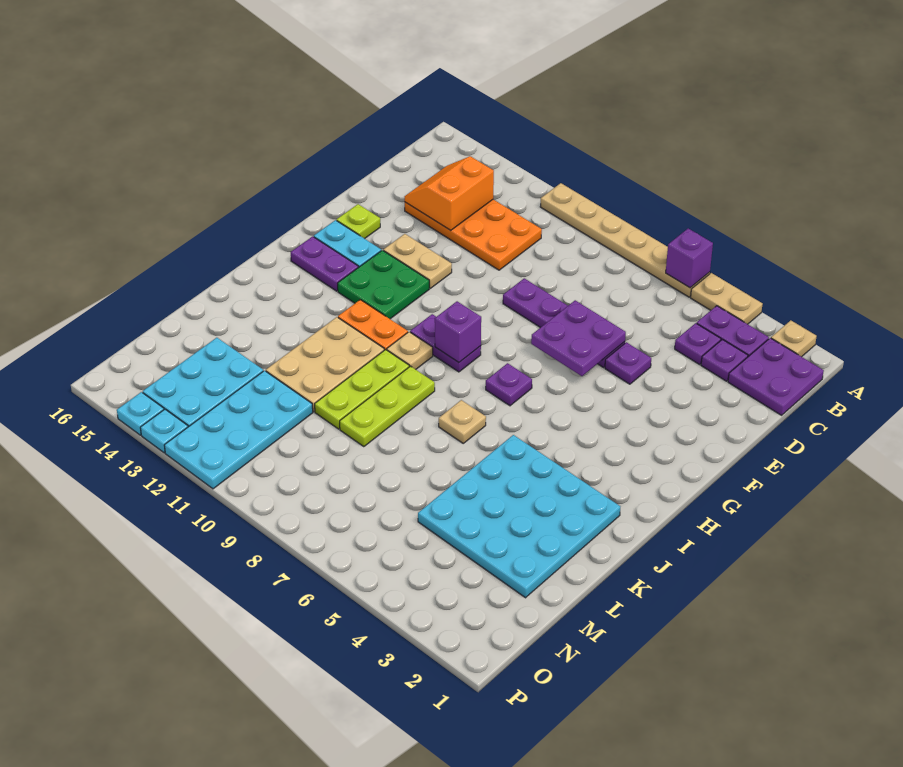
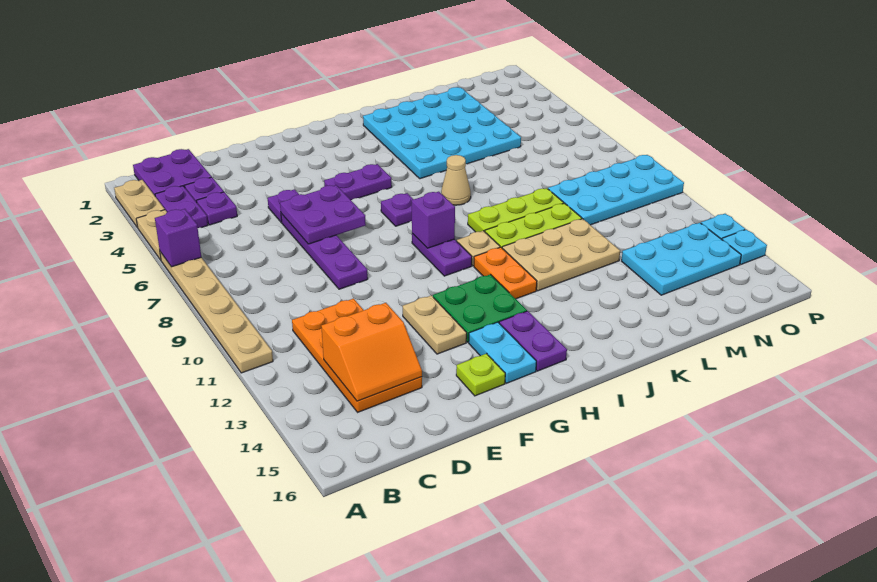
tan 1x1 plate [771,320,817,357] -> tan 1x2 plate [114,180,165,227]
none -> purple 1x2 plate [324,164,392,200]
tan 1x1 plate [439,400,486,443] -> tan 1x1 cone [441,155,471,205]
cyan 2x4 plate [164,371,313,489] -> cyan 2x4 plate moved to [548,155,684,225]

